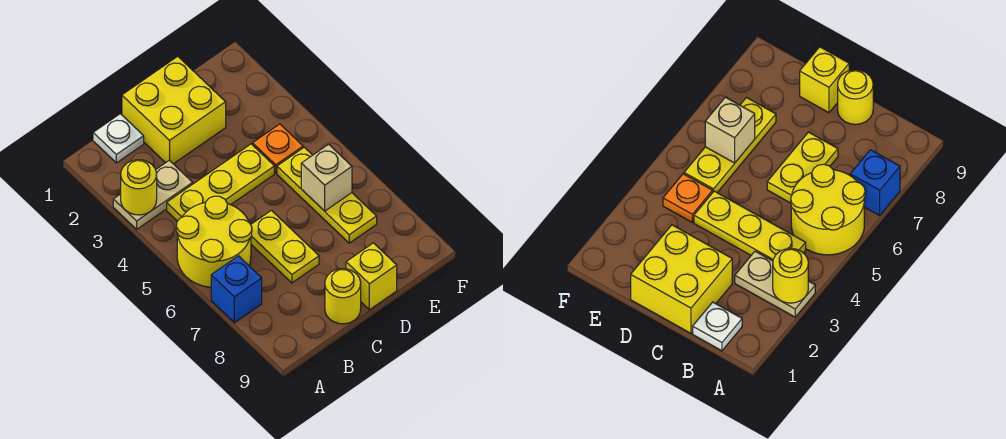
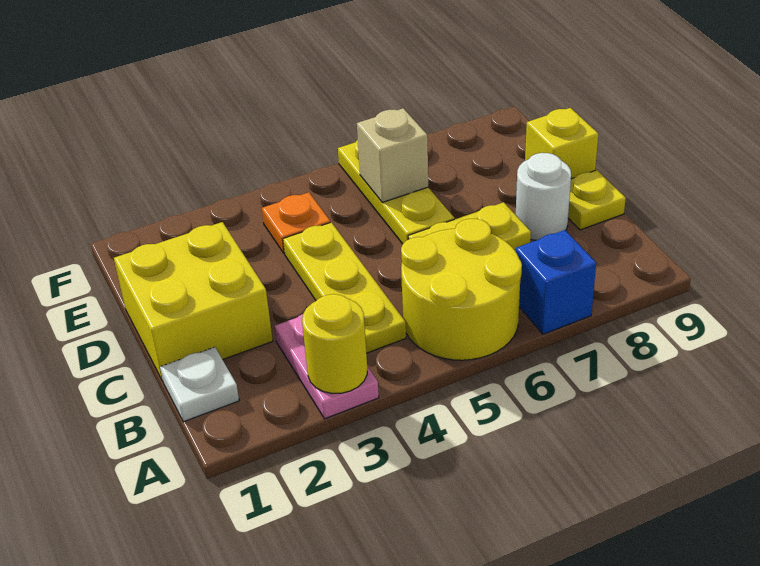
tan 1x2 plate [113,160,193,229] -> pink 1x2 plate [275,314,379,419]
none -> white 1x1 round brick [516,153,571,240]
yellow 1x1 round brick [325,269,361,324] -> yellow 1x1 plate [568,170,626,230]
yellow 1x3 plate [277,147,377,243] -> yellow 1x3 plate turned to [338,140,454,244]

